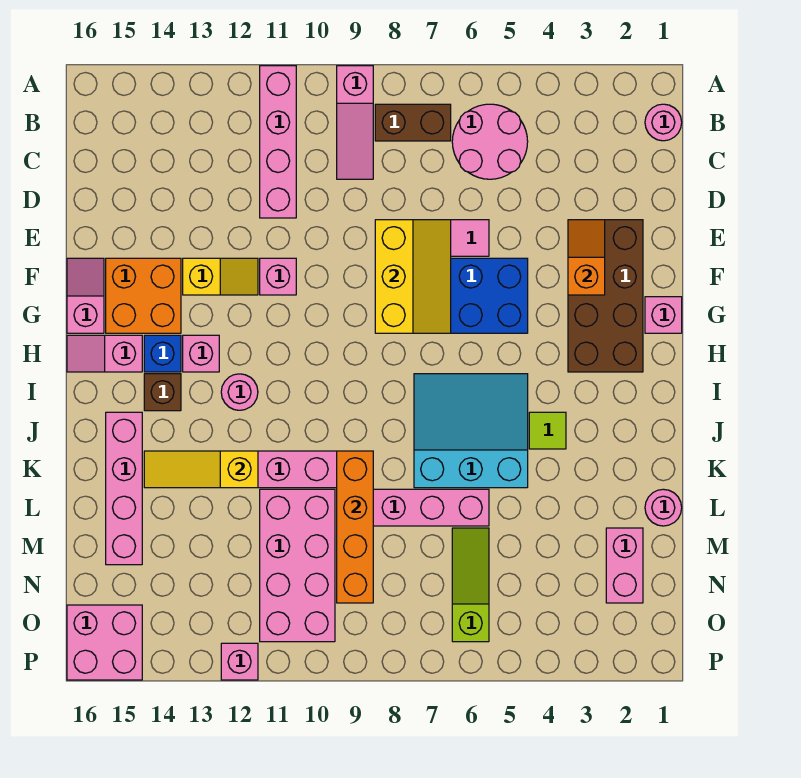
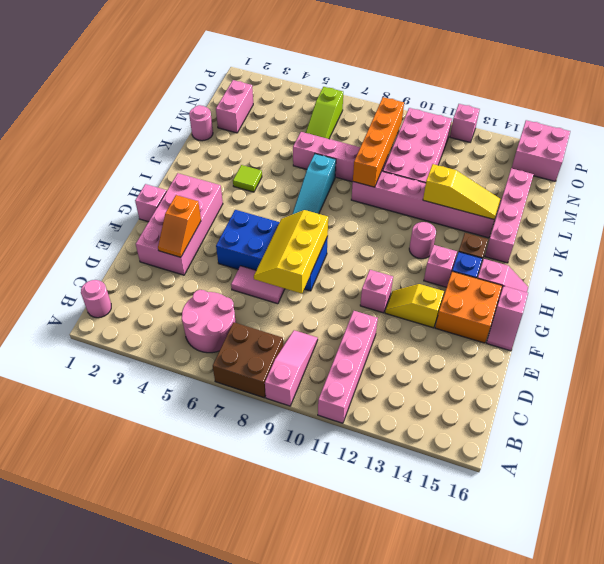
brown 1x2 brick [375,104,451,141] -> brown 2x2 brick [213,322,283,398]
brown 2x4 brick [568,220,643,372] -> pink 2x4 brick [136,173,223,275]
cyan 3x3 slope [414,374,528,488] -> cyan 1x3 slope [293,154,336,214]

